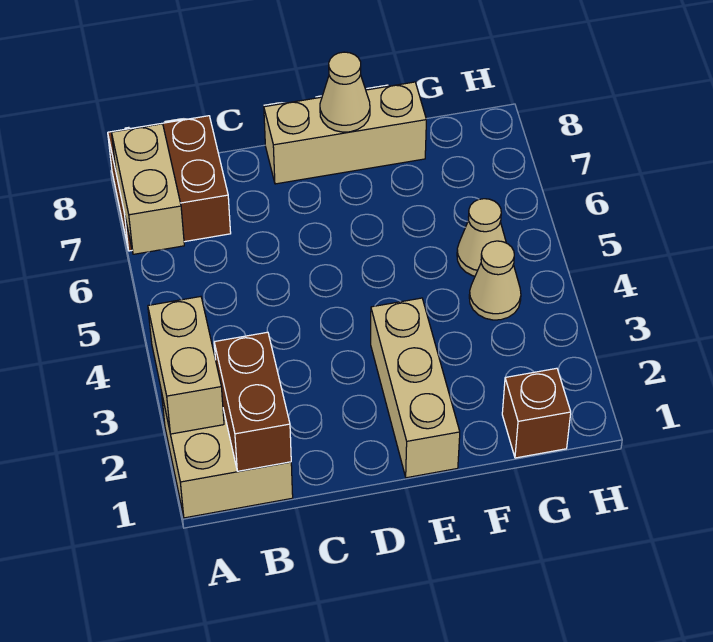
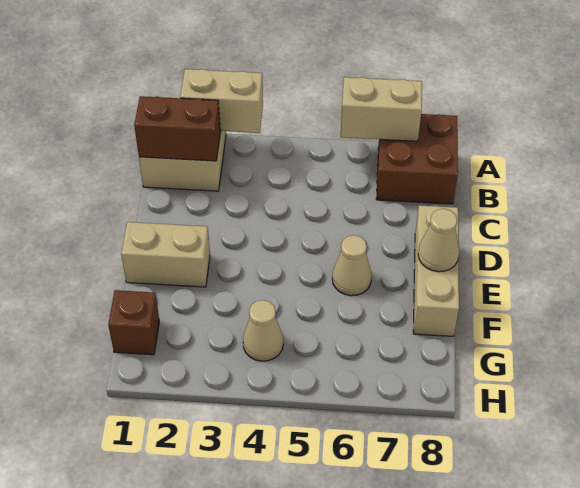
tan 1x3 brick [371,298,460,478] -> tan 1x2 brick [121,222,210,287]
tan 1x1 cone [457,199,506,276] -> tan 1x1 cone moved to [332,235,372,296]

